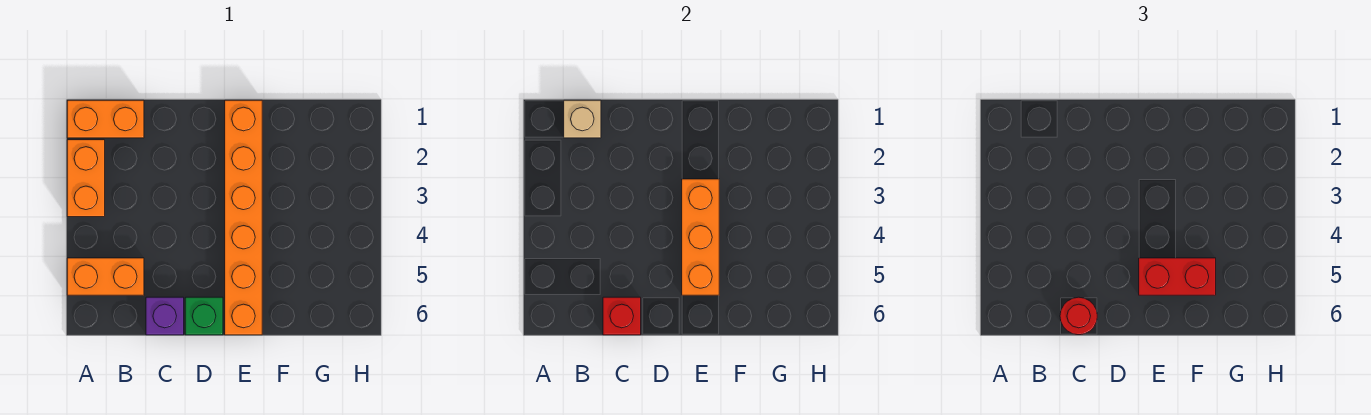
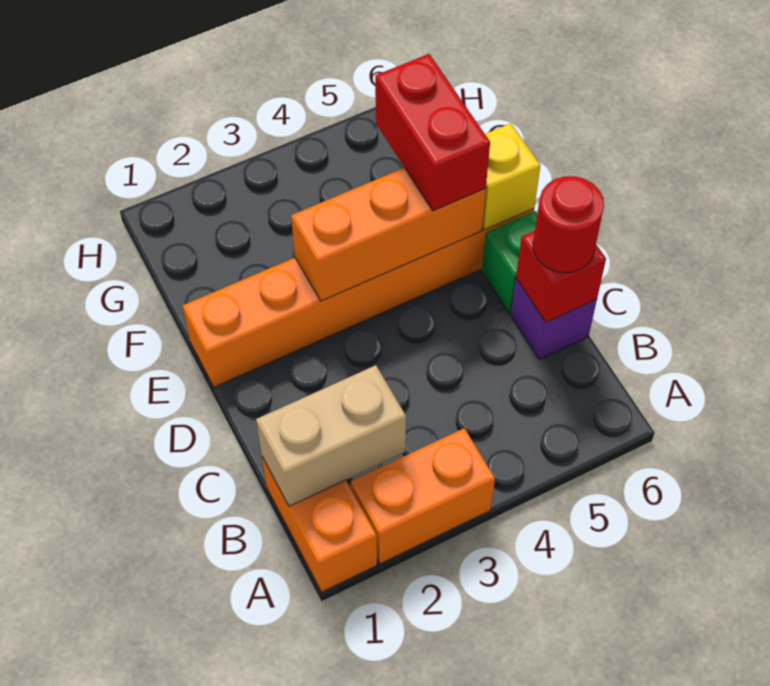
orange 1x2 brick [67,258,144,295] -> none
tan 1x1 brick [564,100,601,138] -> tan 1x2 brick [256,365,406,506]
none -> yellow 1x1 brick [482,123,540,230]

